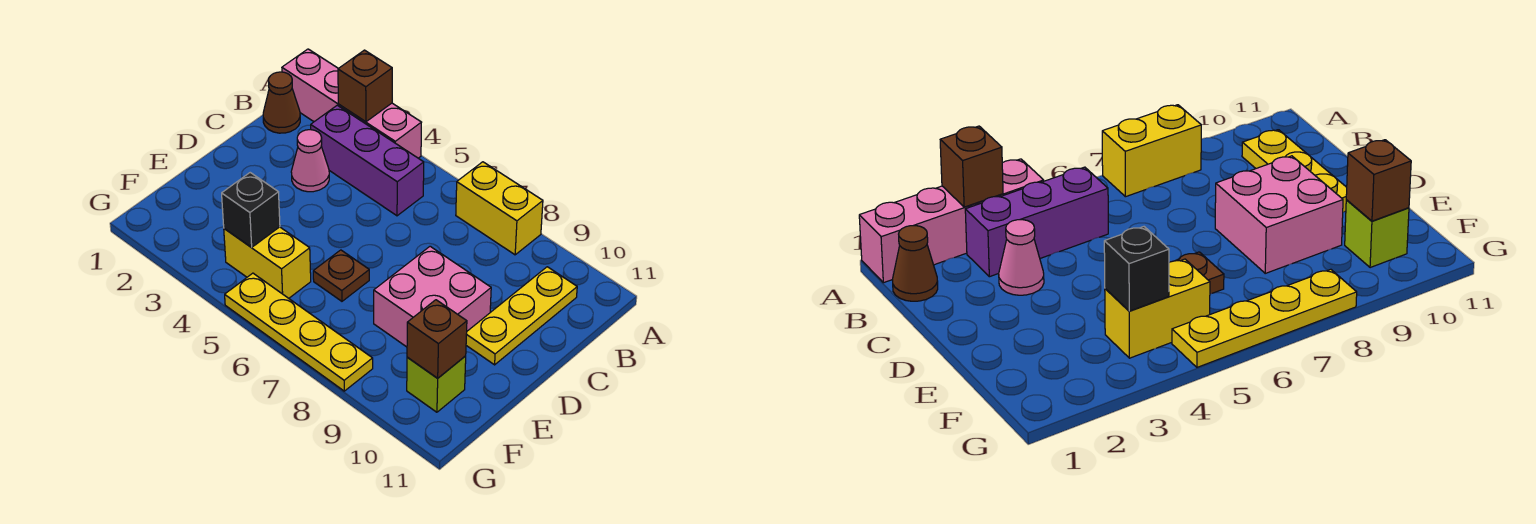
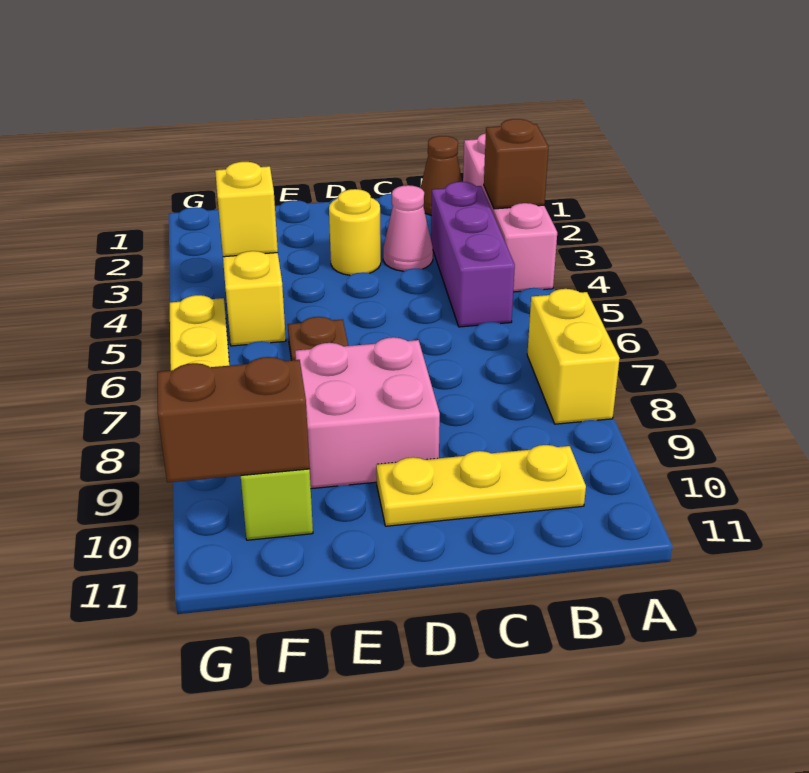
none -> yellow 1x1 round brick [329,189,381,275]
black 1x1 brick [222,173,280,247] -> yellow 1x1 brick [215,162,278,257]
brown 1x1 brick [407,300,467,378] -> brown 1x2 brick [158,357,310,482]

